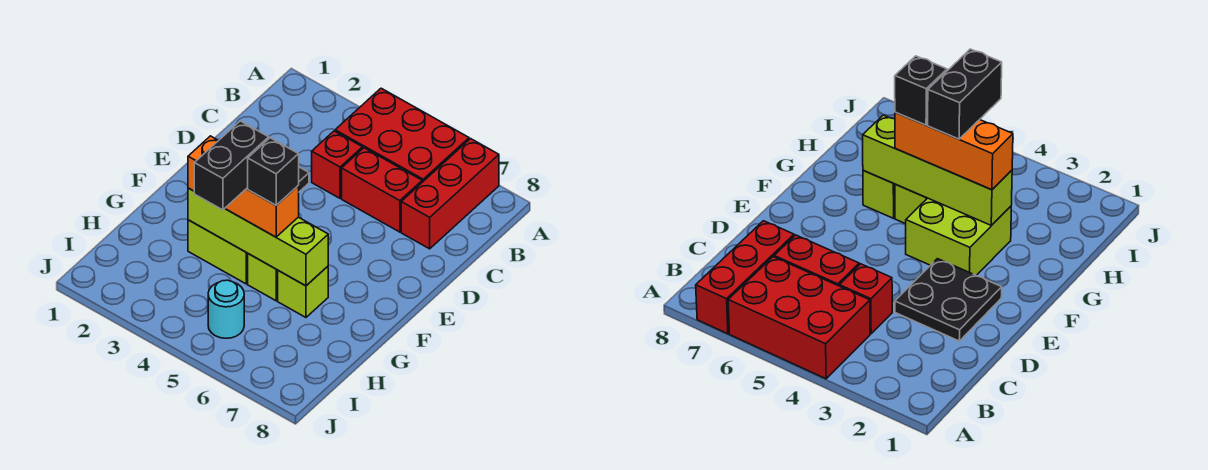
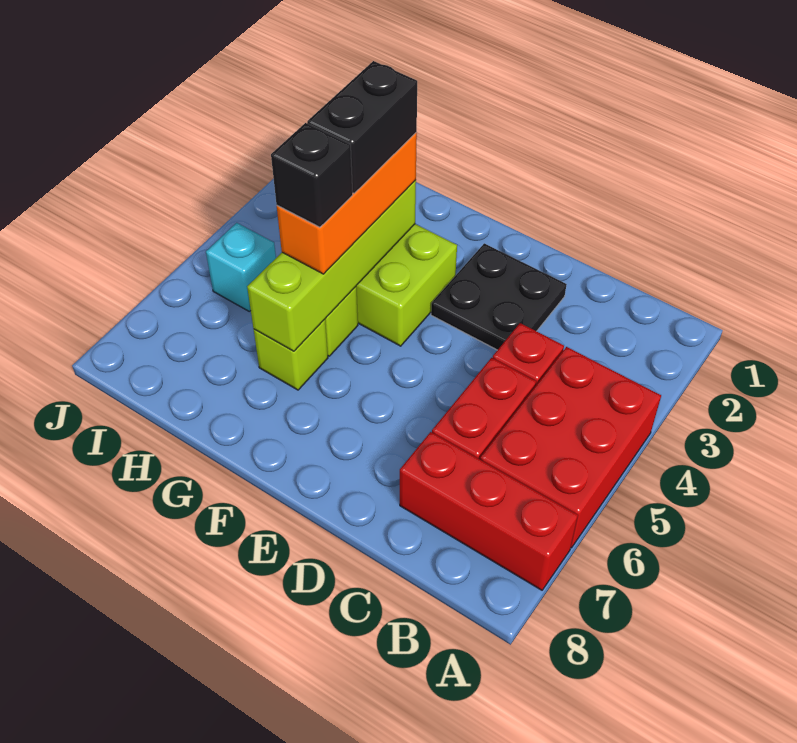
black 1x2 brick [194,121,269,210] -> black 1x2 brick turned to [307,61,417,193]
cyan 1x1 round brick [208,280,244,338] -> cyan 1x1 brick [206,223,276,311]

